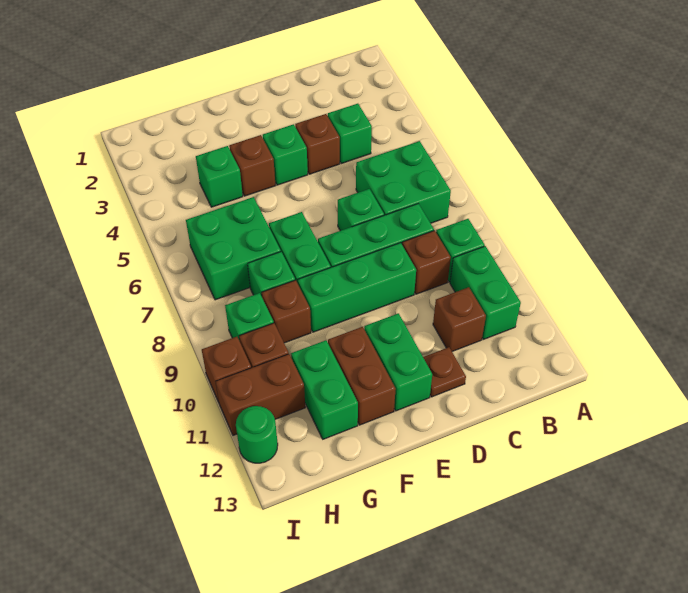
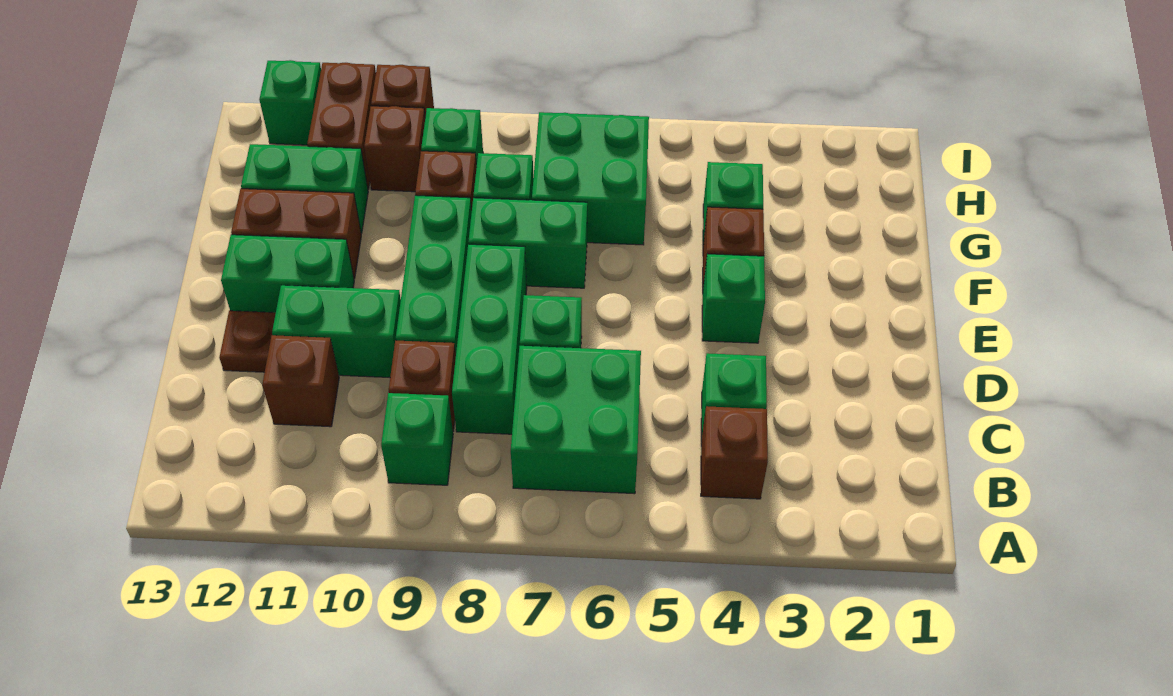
green 1x2 brick [450,246,521,339] -> green 1x2 brick moved to [272,285,401,377]
brown 1x1 brick [295,114,340,174] -> brown 1x1 brick moved to [701,406,768,499]
green 1x1 round brick [236,406,278,463] -> green 1x1 brick [259,60,321,145]

